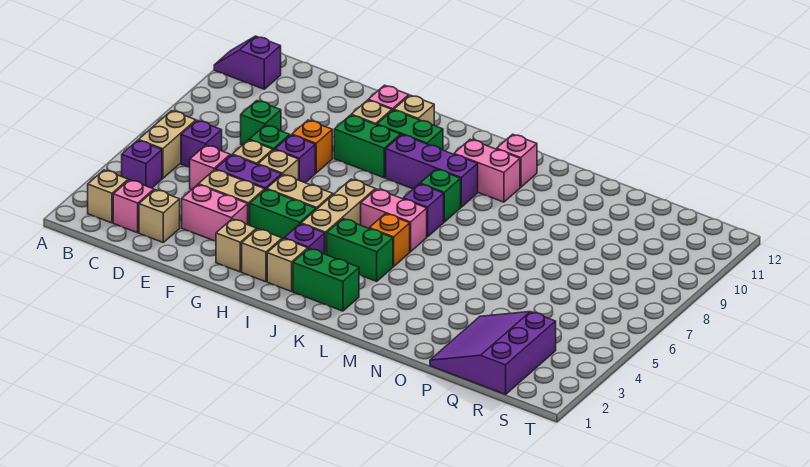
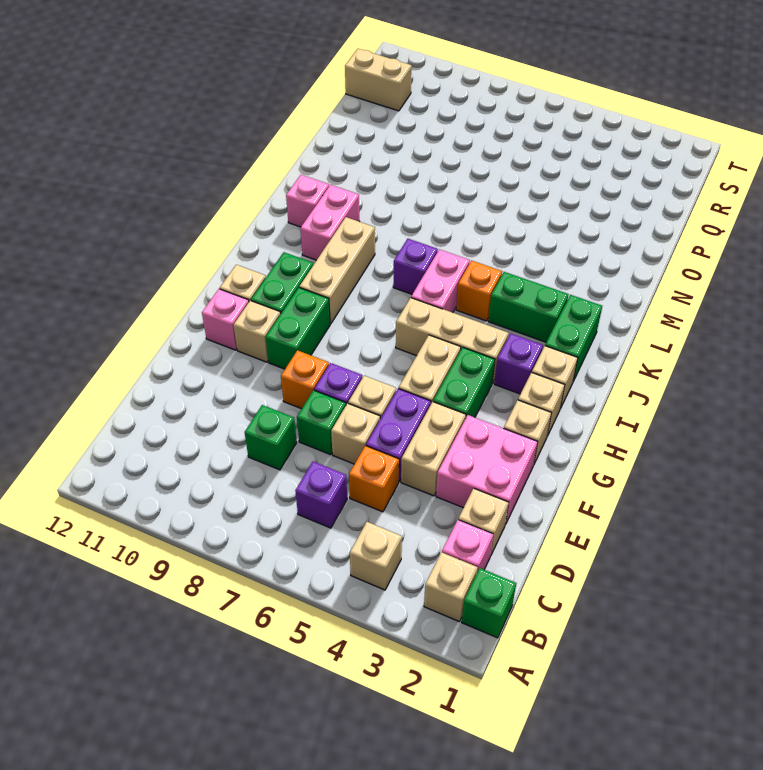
purple 1x2 slope [214,36,281,89] -> none
purple 1x1 brick [122,140,162,188] -> tan 1x1 brick [350,522,402,590]
tan 1x2 brick [139,111,196,178] -> tan 1x2 brick moved to [345,49,412,111]
pink 1x1 brick [190,145,230,190] -> orange 1x1 brick [349,446,399,512]
pink 1x2 brick [182,185,248,241] -> pink 2x2 brick [436,415,538,524]
purple 1x3 brick [386,135,478,207] -> tan 1x3 brick [299,217,375,324]
green 1x2 brick [327,219,393,281] -> green 1x2 brick turned to [488,272,569,342]
green 1x1 brick [420,169,461,222] -> green 1x1 brick moved to [462,568,516,638]
purple 3x3 slope [430,312,556,395] -> none

